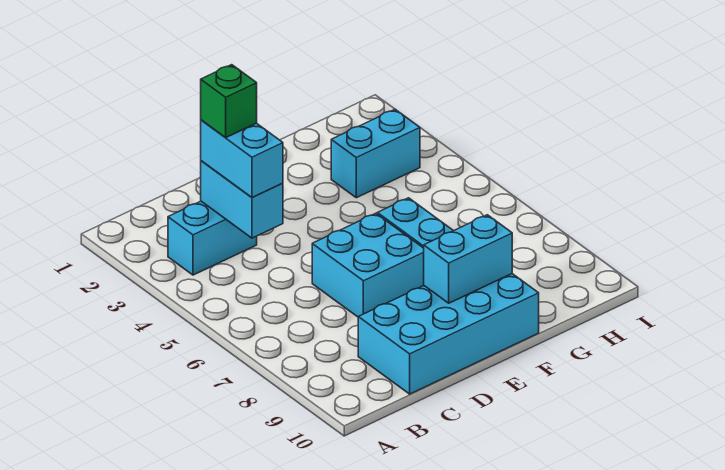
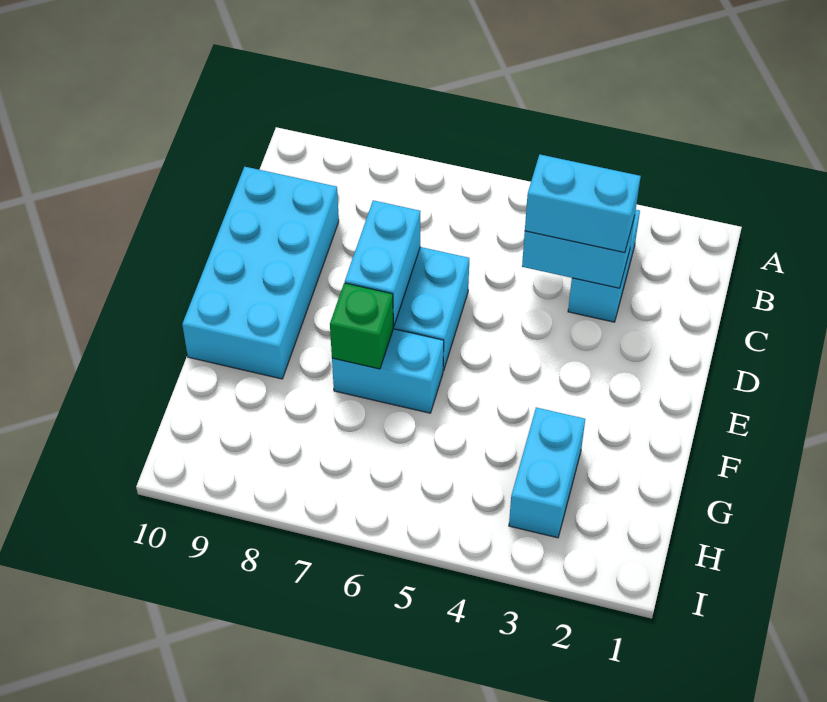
green 1x1 brick [201,65,257,138] -> green 1x1 brick moved to [330,283,394,369]
cyan 1x2 brick [424,215,512,303] -> cyan 1x2 brick moved to [345,200,420,326]

